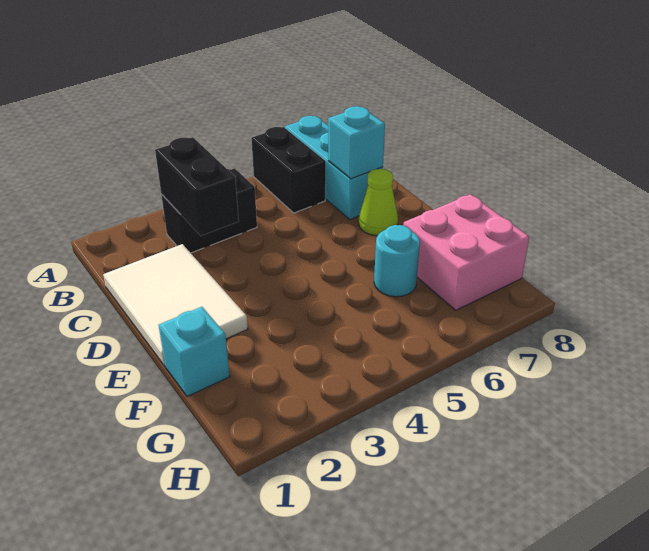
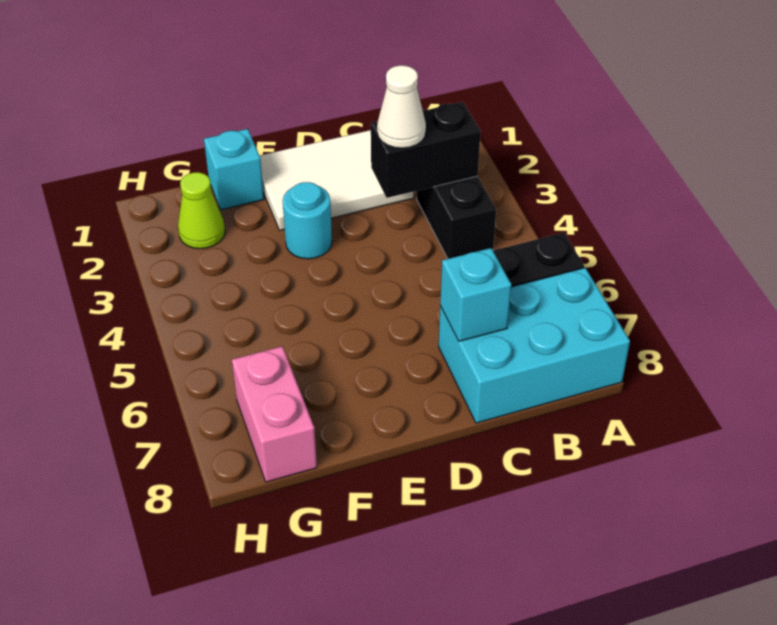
cyan 1x3 brick [285,116,383,220] -> cyan 2x3 brick [439,268,630,423]
none -> white 1x1 cone [377,65,426,148]
lime 1x1 cone [359,169,398,236] -> lime 1x1 cone moved to [178,172,225,249]
cyan 1x1 round brick [374,225,420,297] -> cyan 1x1 round brick moved to [283,182,332,259]
pink 2x2 brick [403,194,529,310] -> pink 1x2 brick [232,346,317,482]

